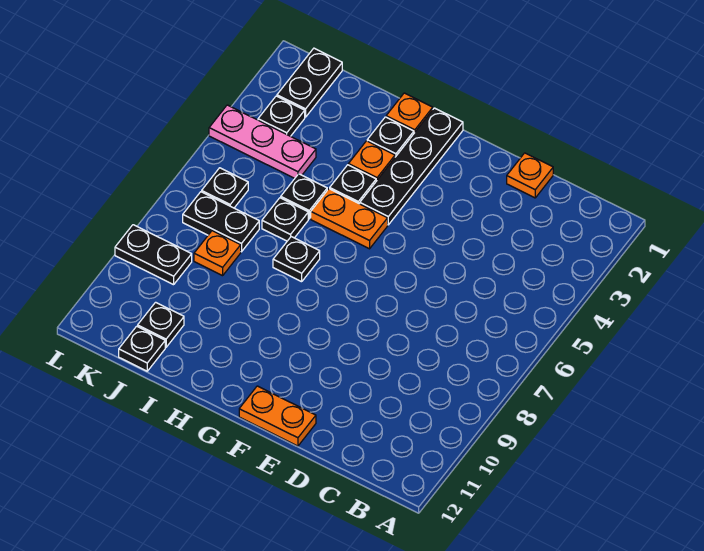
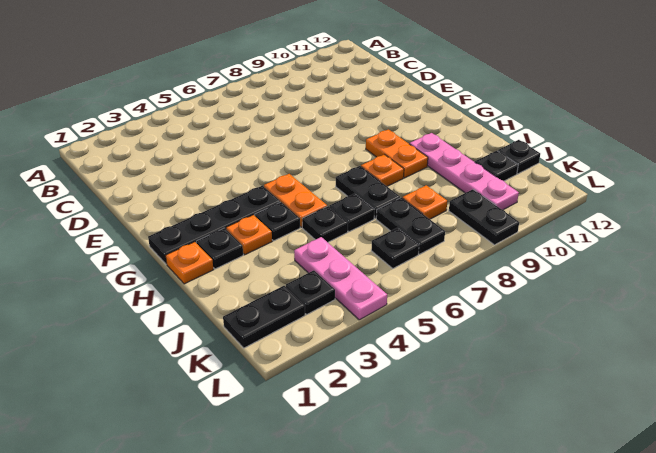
orange 1x1 plate [507,153,553,198] -> orange 1x1 plate moved to [361,155,404,186]
orange 1x2 plate [239,386,316,446] -> orange 1x2 plate moved to [366,130,428,178]
black 1x1 plate [273,237,320,282] -> black 1x2 plate [336,166,400,219]
none -> pink 1x4 plate [409,133,519,210]

